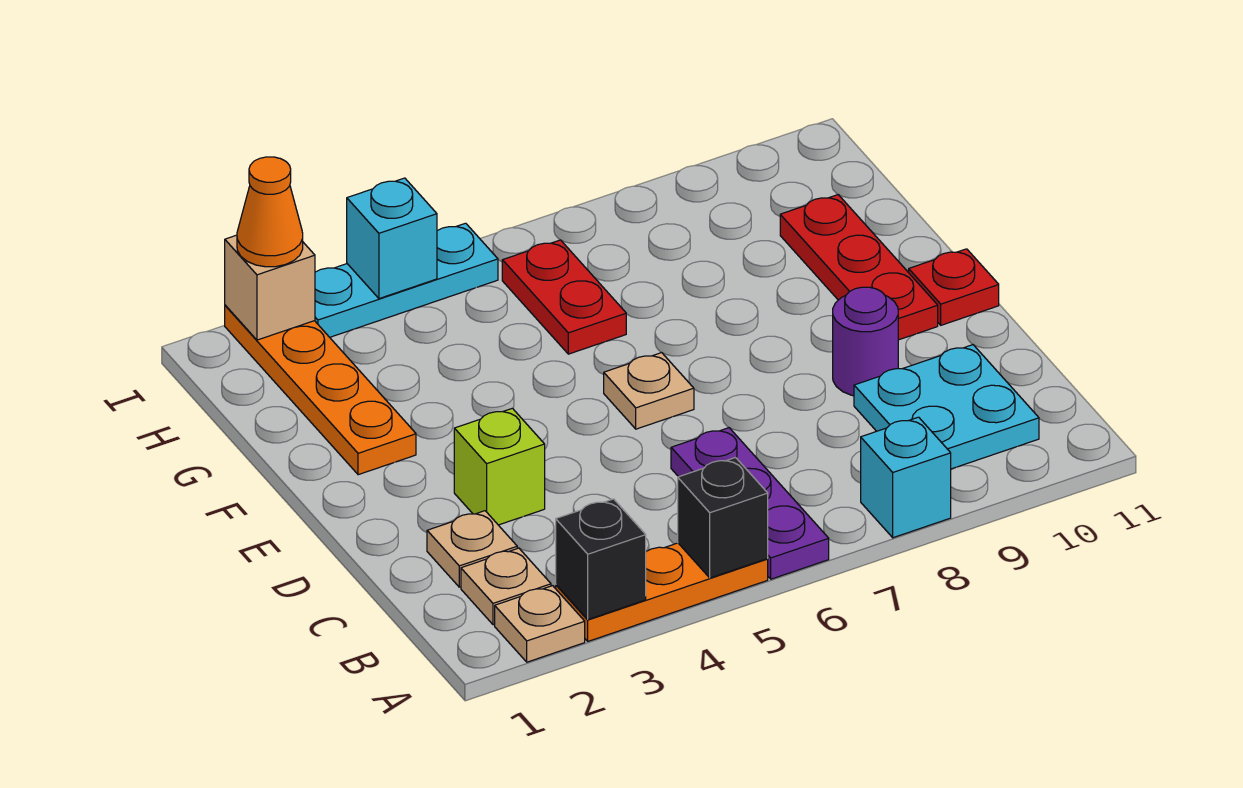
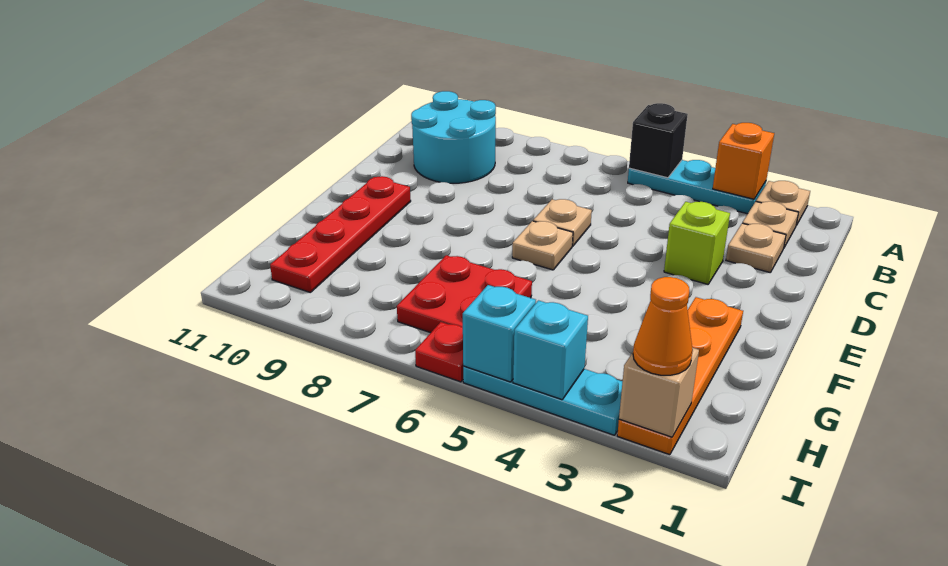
orange 1x3 plate [556,543,768,641] -> cyan 1x3 plate [628,160,766,214]
black 1x1 brick [556,499,646,619] -> orange 1x1 brick [713,123,774,199]
purple 1x3 plate [671,428,829,579] -> none
cyan 1x1 brick [861,417,951,538] -> cyan 1x1 brick moved to [463,285,536,382]
cyan 2x2 plate [854,345,1039,469] -> cyan 2x2 round brick [411,91,496,183]
none -> tan 1x1 plate [533,199,592,246]
purple 1x1 round brick [833,287,898,396] -> none
red 1x3 plate [780,195,938,340] -> red 1x4 plate [270,176,411,293]
red 1x1 plate [909,249,999,325] -> red 1x1 plate moved to [415,322,463,382]
red 1x2 plate [502,240,626,354] -> red 2x2 plate [397,255,532,333]

